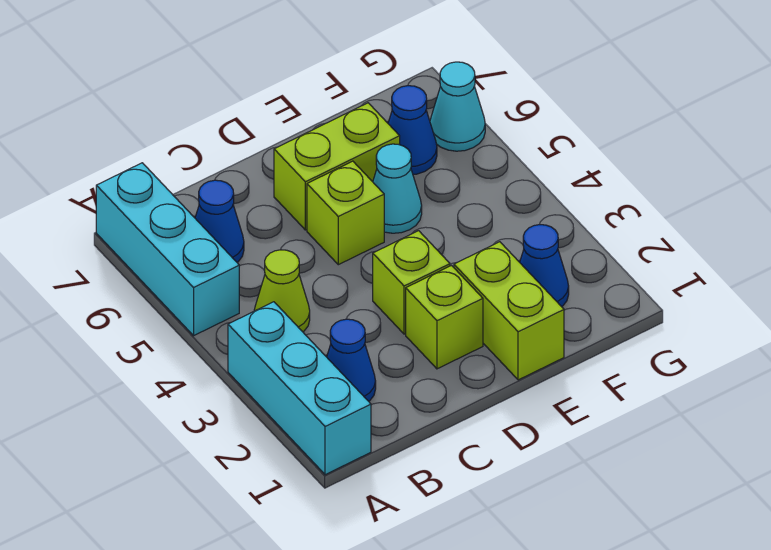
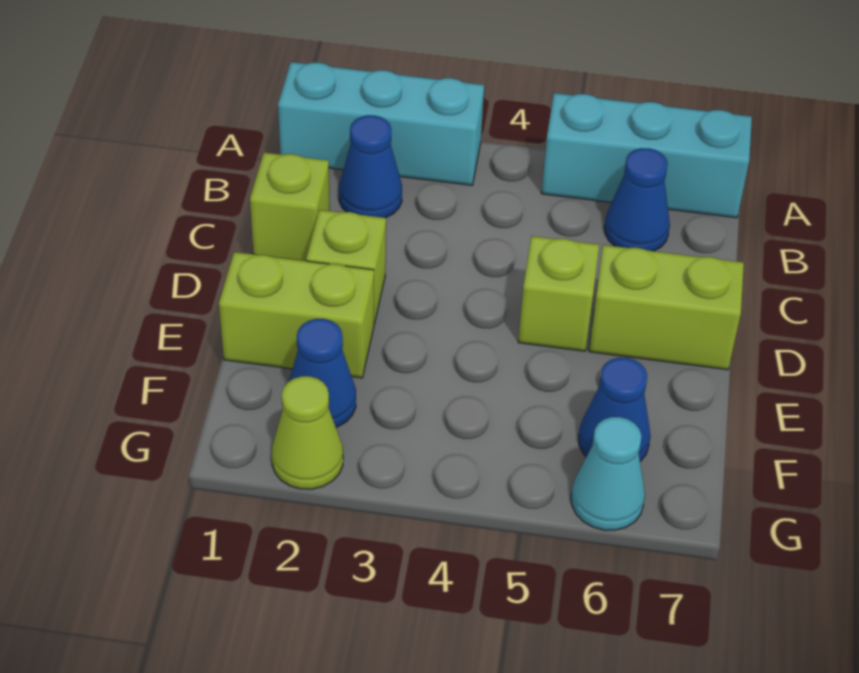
lime 1x1 cone [254,250,310,332] -> lime 1x1 cone moved to [272,376,343,489]
lime 1x1 brick [373,231,450,334] -> lime 1x1 brick moved to [250,153,330,261]
lime 1x2 brick [274,103,400,230] -> lime 1x2 brick turned to [589,245,744,370]
cyan 1x1 cone [373,144,422,233] -> none

